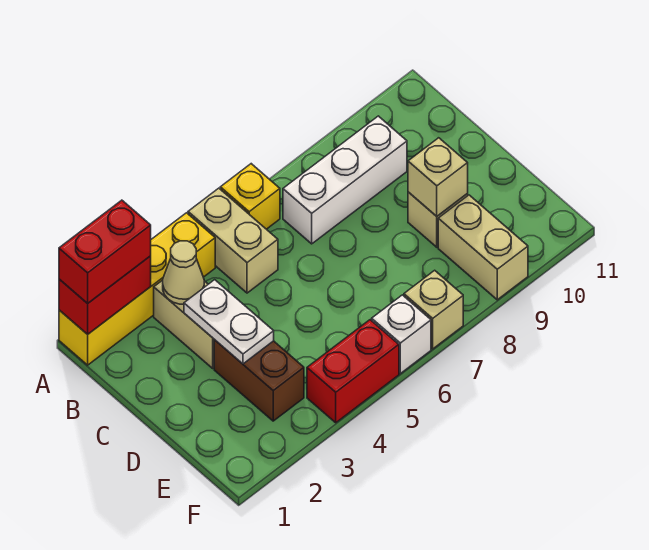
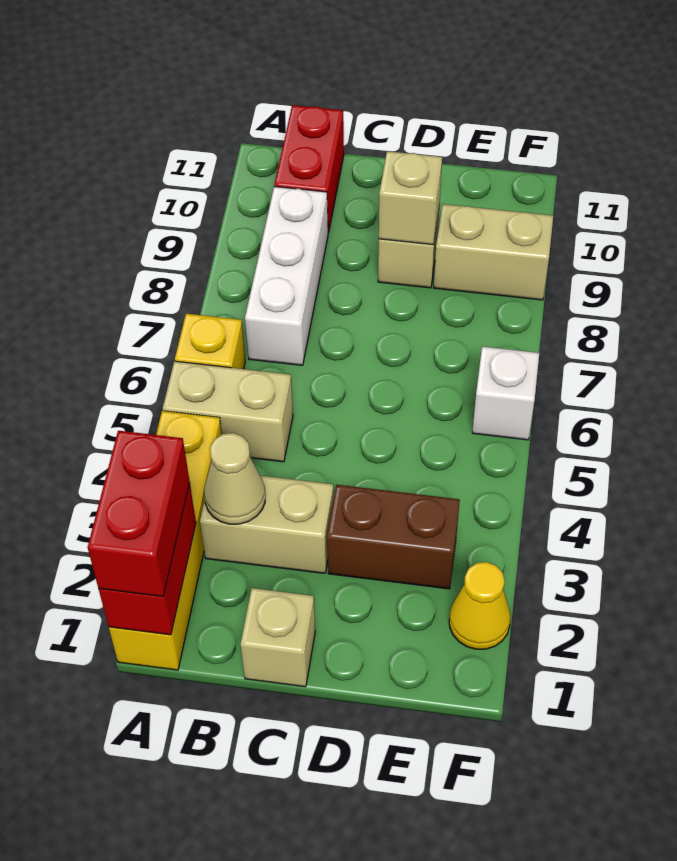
white 1x2 plate [184,280,274,364] -> none
none -> yellow 1x1 cone [449,562,510,649]
red 1x2 brick [307,320,399,423] -> red 1x2 brick moved to [274,105,344,233]
tan 1x1 brick [404,270,463,349] -> tan 1x1 brick moved to [240,588,315,687]

